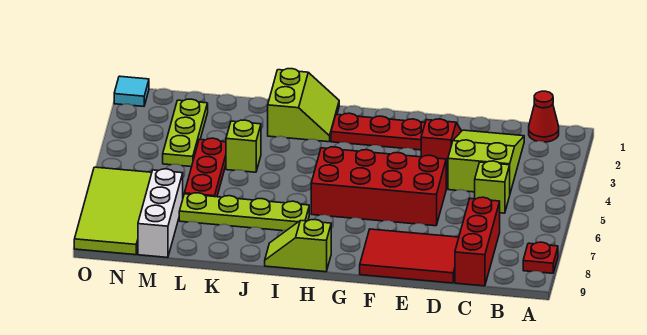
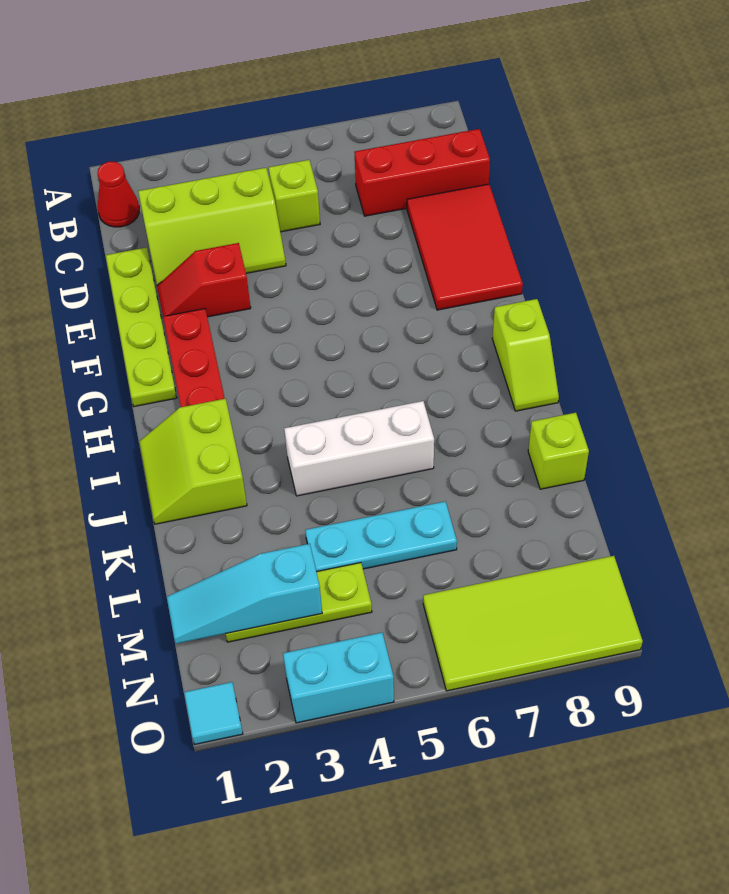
red 1x1 plate [523,242,558,273] -> none
lime 2x3 slope [448,130,524,193] -> lime 2x3 slope turned to [138,168,286,285]
red 2x4 brick [311,147,446,226] -> none
lime 2x2 slope [268,69,339,142] -> lime 2x2 slope turned to [139,399,247,524]
lime 1x4 plate [179,193,309,231] -> lime 1x4 plate moved to [106,247,177,407]
lime 1x1 brick [226,120,261,172] -> lime 1x1 brick moved to [528,413,589,489]
red 1x3 plate [184,138,226,197] -> cyan 1x3 plate [305,501,457,572]
none -> cyan 1x3 slope [167,544,322,644]
white 1x3 brick [138,169,183,258] -> white 1x3 brick moved to [284,401,434,496]
none -> cyan 1x2 brick [283,633,394,723]

